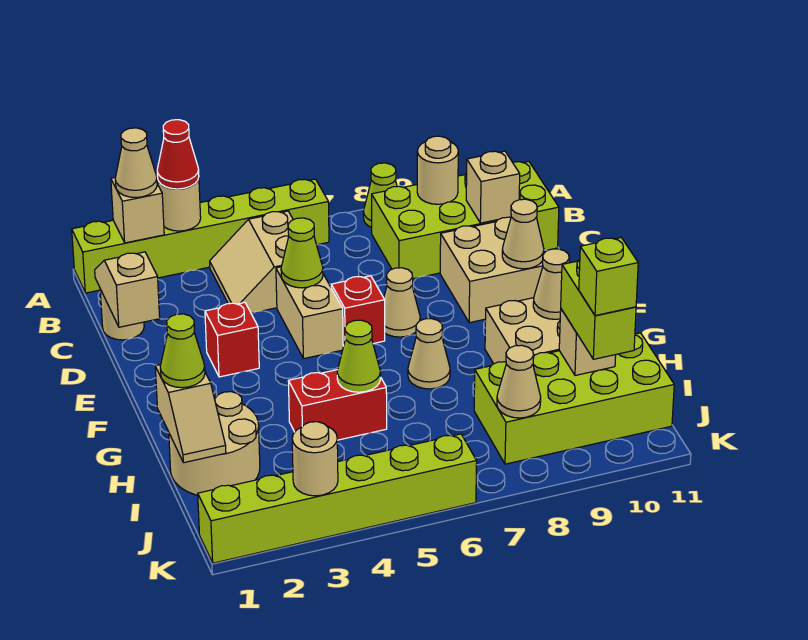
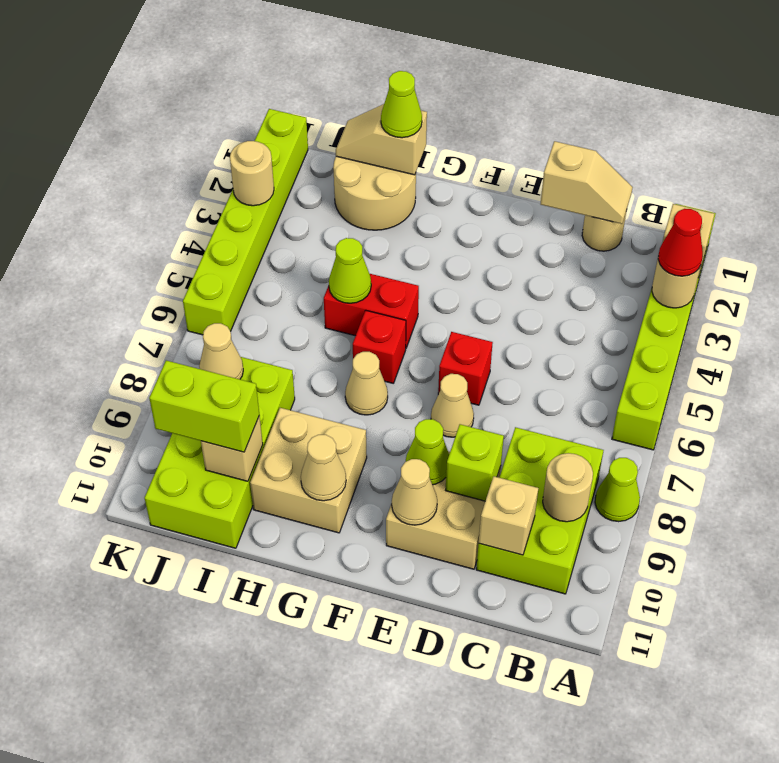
tan 1x1 cone [115,128,157,198] -> none
tan 2x2 slope [210,211,293,313] -> none
lime 2x4 brick [372,162,559,279] -> lime 2x3 brick [476,427,604,594]
tan 1x2 brick [276,267,343,359] -> none
lime 1x1 cone [281,218,323,288] -> lime 1x1 cone moved to [406,419,449,485]
red 1x1 brick [205,303,259,377] -> red 1x1 brick moved to [353,310,406,383]
red 1x2 brick [288,370,387,440] -> red 1x2 brick turned to [324,274,419,348]
lime 1x1 brick [579,238,638,316] -> lime 1x1 brick moved to [446,424,504,501]

